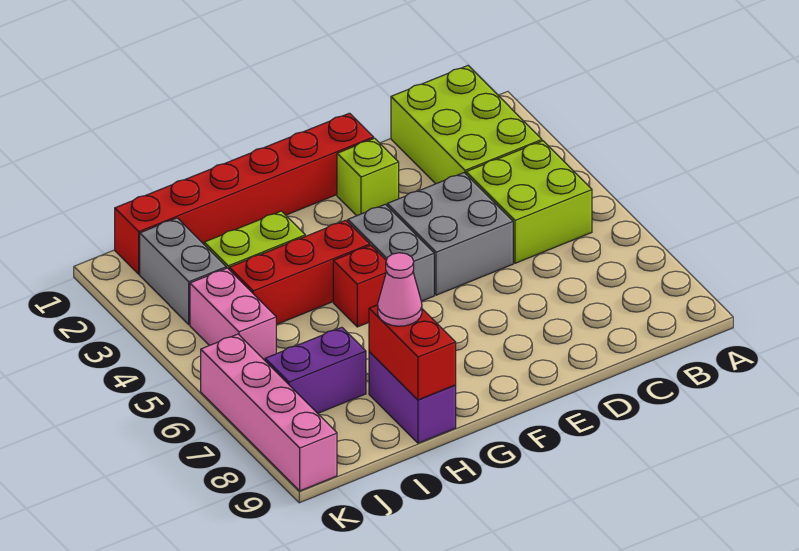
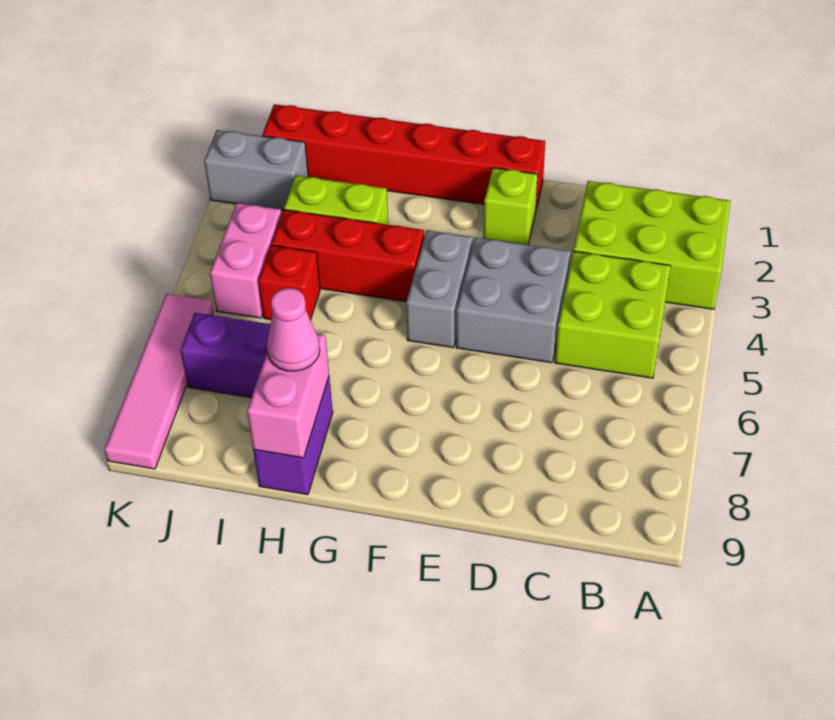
lime 2x3 brick [391,66,542,184] -> lime 2x3 brick turned to [573,181,731,309]
red 1x1 brick [333,245,386,327] -> red 1x1 brick moved to [258,245,320,320]
red 1x2 brick [369,305,456,400] -> pink 1x2 brick [247,334,329,458]
grey 1x2 brick [140,218,226,324] -> grey 1x2 brick turned to [204,130,308,210]
pink 1x4 brick [201,334,337,491] -> pink 1x4 tile [104,294,213,469]

